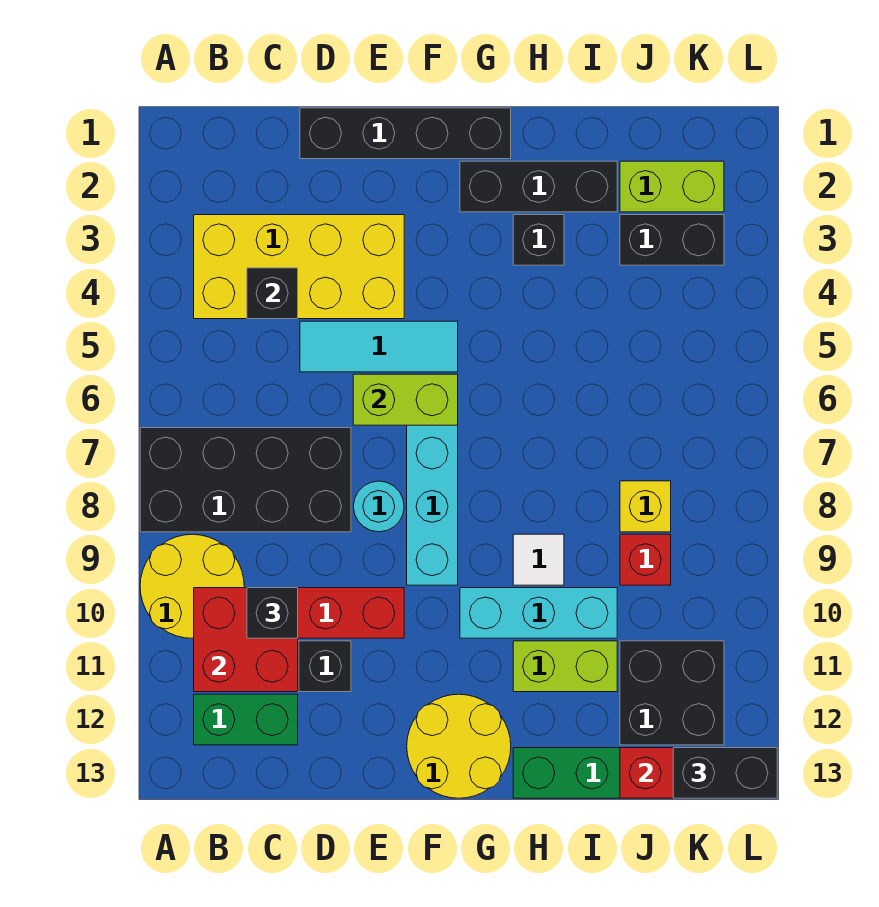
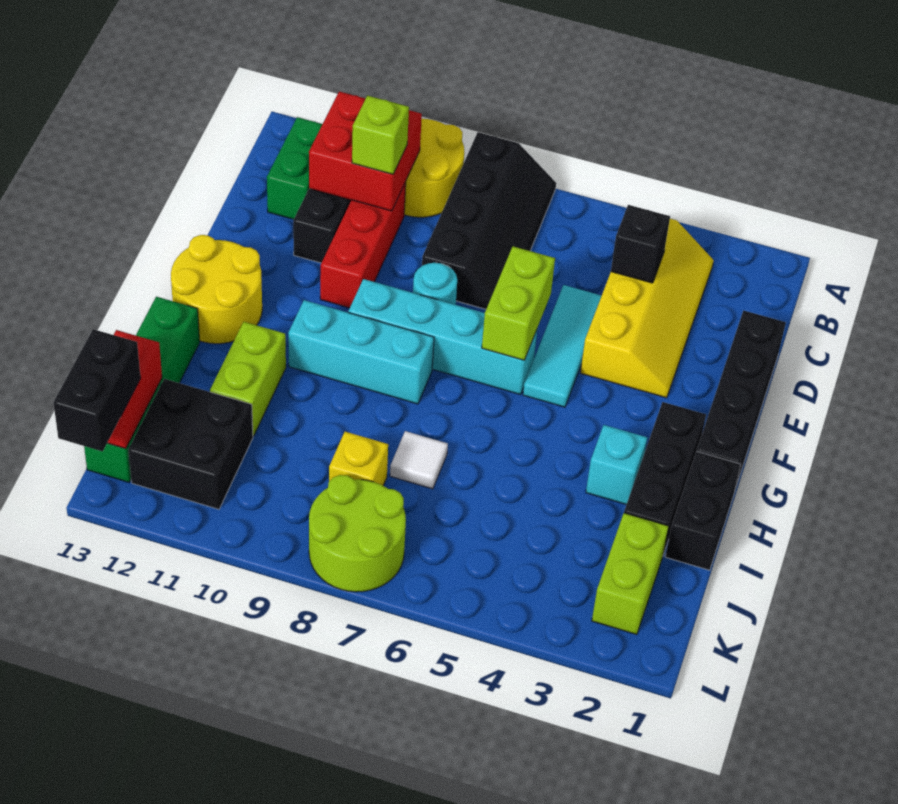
black 2x4 brick [140,428,351,532] -> black 2x4 slope [422,132,556,309]
yellow 2x4 brick [194,215,404,319] -> yellow 2x4 slope [580,219,714,398]
black 1x1 brick [247,588,298,638] -> lime 1x1 brick [352,96,409,174]
cyan 1x3 brick [460,588,617,638] -> cyan 1x3 brick turned to [288,300,434,404]
black 1x1 brick [513,215,564,265] -> cyan 1x1 brick [586,425,647,505]
white 1x1 tile [513,534,564,585] -> white 1x1 tile moved to [390,431,448,489]
black 1x2 brick [620,215,724,265] -> black 1x2 brick moved to [665,451,741,570]
red 1x1 brick [620,534,671,585] -> none
none -> lime 2x2 round brick [309,475,406,592]

